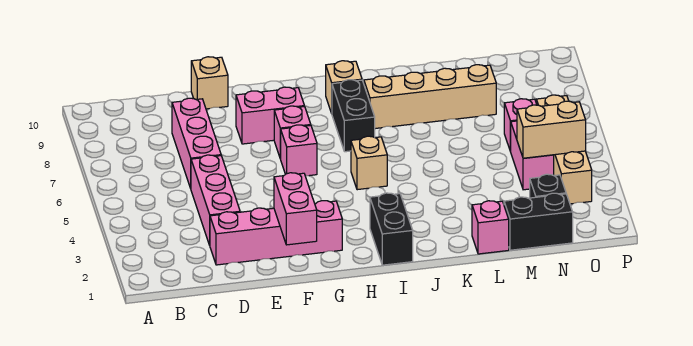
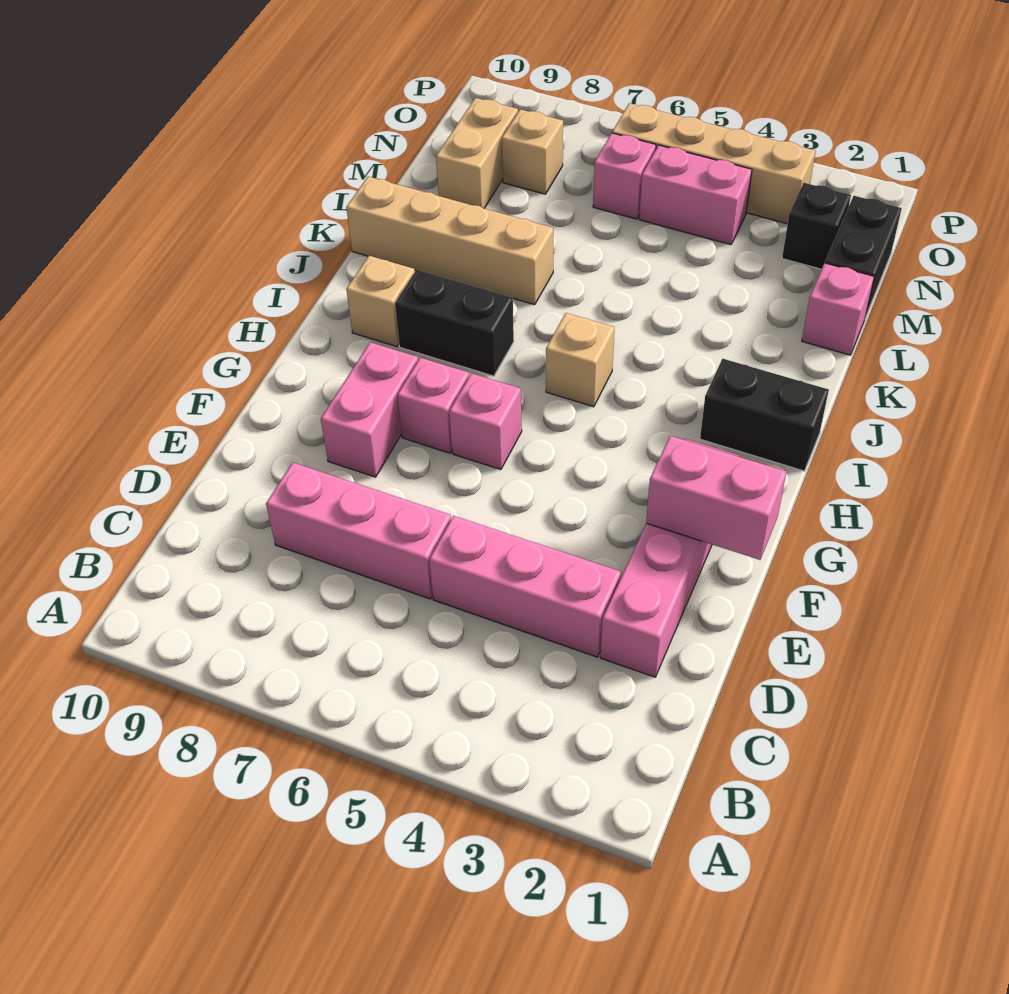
tan 1x1 brick [191,57,228,109] -> tan 1x1 brick moved to [502,109,563,194]
tan 1x4 brick [364,65,496,129] -> tan 1x4 brick turned to [346,177,553,305]
tan 1x2 brick [517,101,586,158] -> tan 1x2 brick moved to [436,98,518,208]

